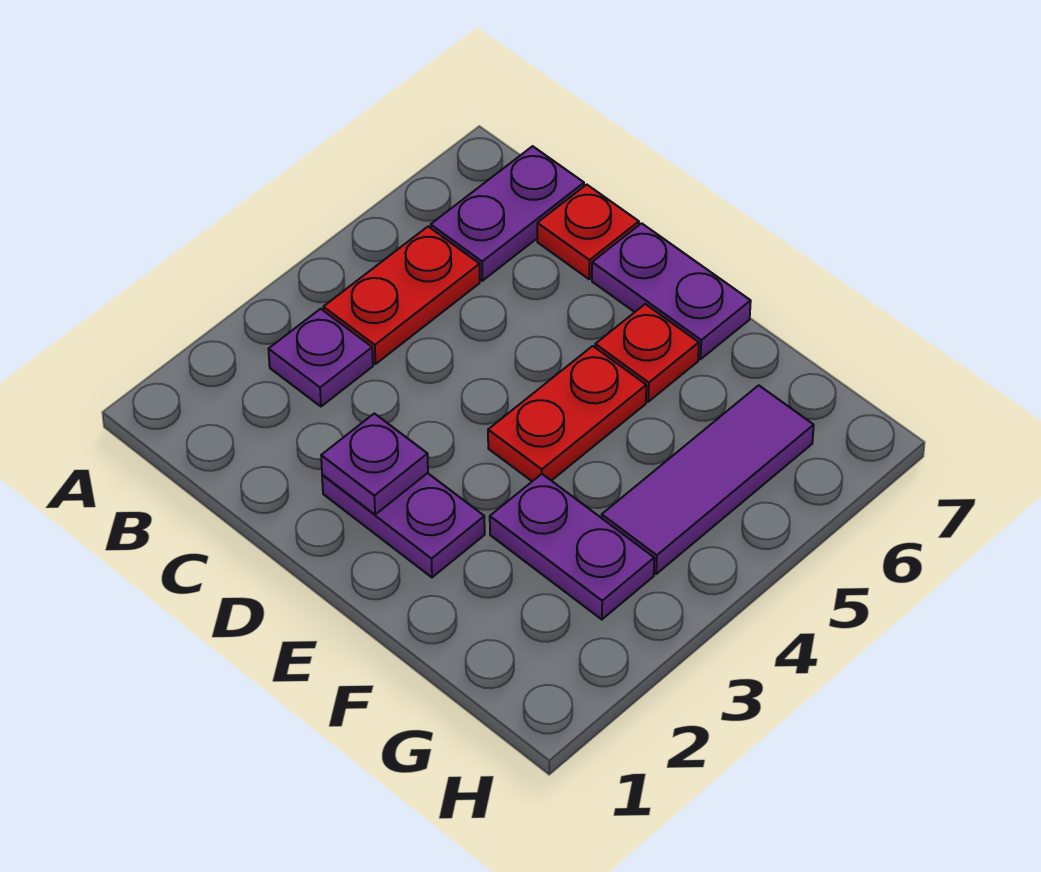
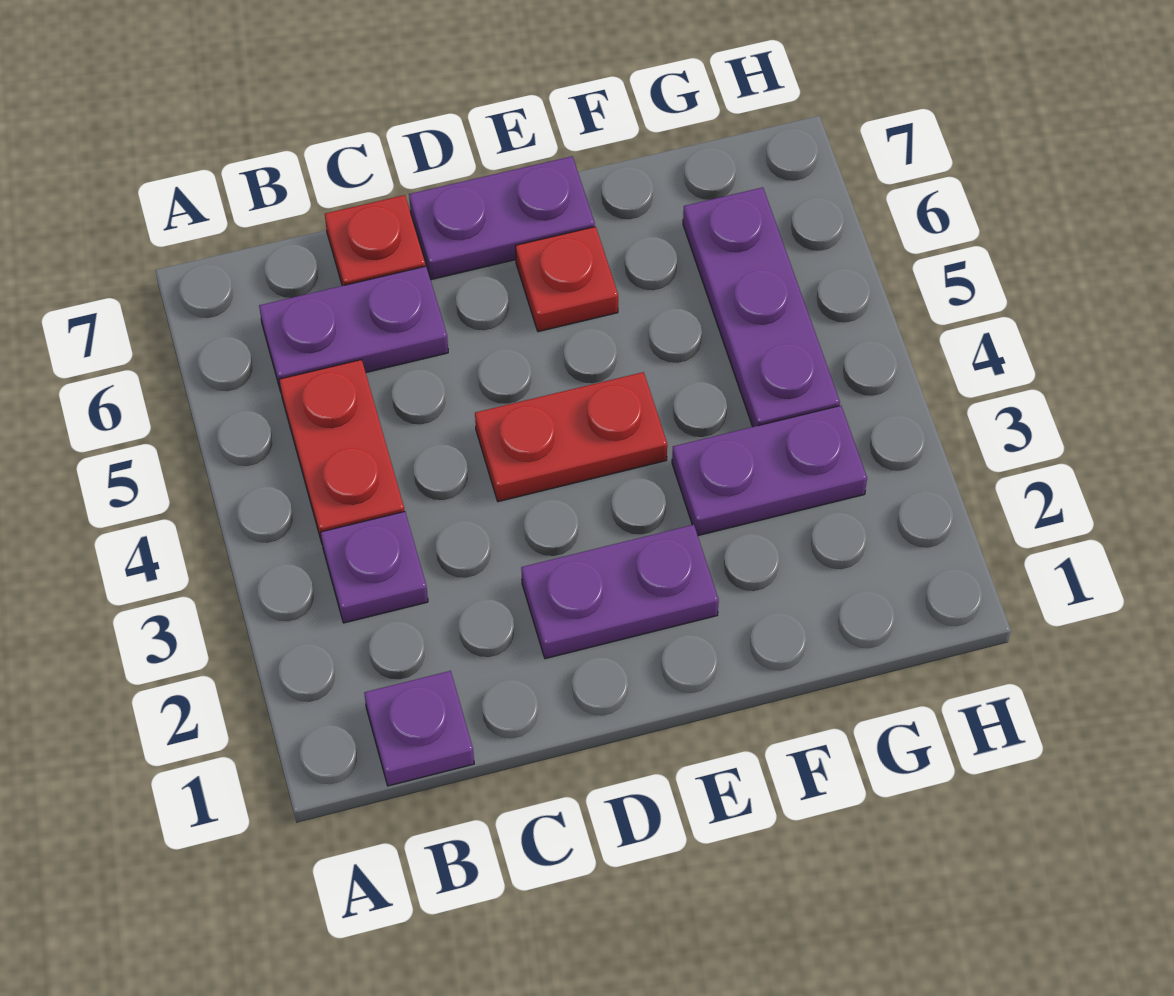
purple 1x2 plate [431,146,584,281] -> purple 1x2 plate turned to [259,266,448,391]
purple 1x1 plate [321,413,428,515] -> purple 1x1 plate moved to [364,671,474,786]
red 1x2 plate [488,346,646,481] -> red 1x2 plate turned to [475,372,667,502]
purple 1x3 tile [602,385,814,574] -> purple 1x3 plate [683,187,840,427]

